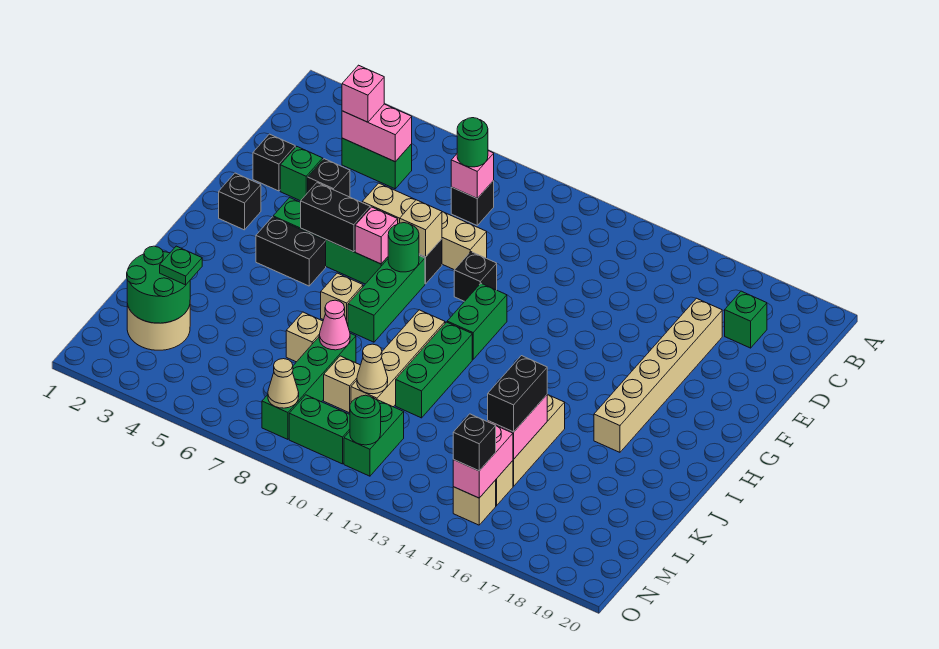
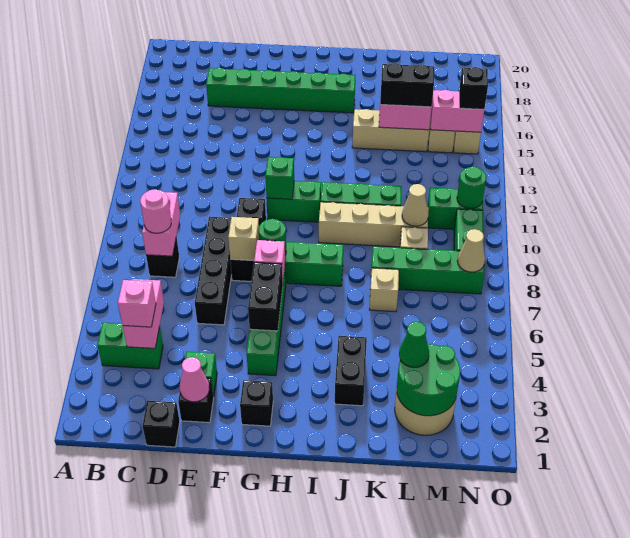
green 1x2 brick [342,138,412,189] -> green 1x2 brick turned to [97,323,163,369]
pink 1x1 brick [451,151,494,198] -> pink 1x2 brick [142,192,180,256]
green 1x1 round brick [457,118,488,167] -> pink 1x1 round brick [140,189,171,233]
green 1x1 brick [725,291,767,348] -> green 1x1 brick moved to [265,157,294,199]
tan 1x6 brick [594,298,722,452] -> green 1x6 brick [206,68,355,113]
black 1x1 brick [308,159,350,197] -> black 1x1 brick moved to [142,401,180,447]
tan 1x4 brick [362,183,487,270] -> black 1x4 brick [195,217,232,325]
black 1x2 brick [256,217,326,286] -> black 1x2 brick moved to [335,336,367,406]
tan 1x1 brick [321,273,363,325] -> none
pink 1x1 cone [319,300,350,350] -> pink 1x1 cone moved to [180,357,209,402]
green 1x1 plate [160,246,202,285] -> green 1x1 cone [399,322,429,368]

